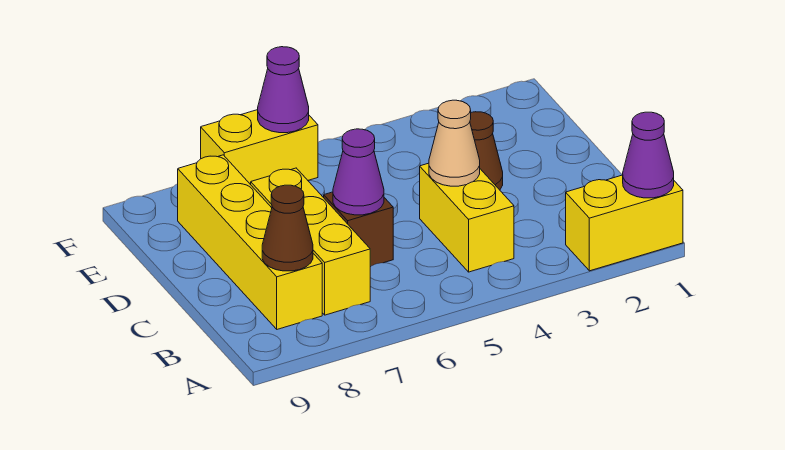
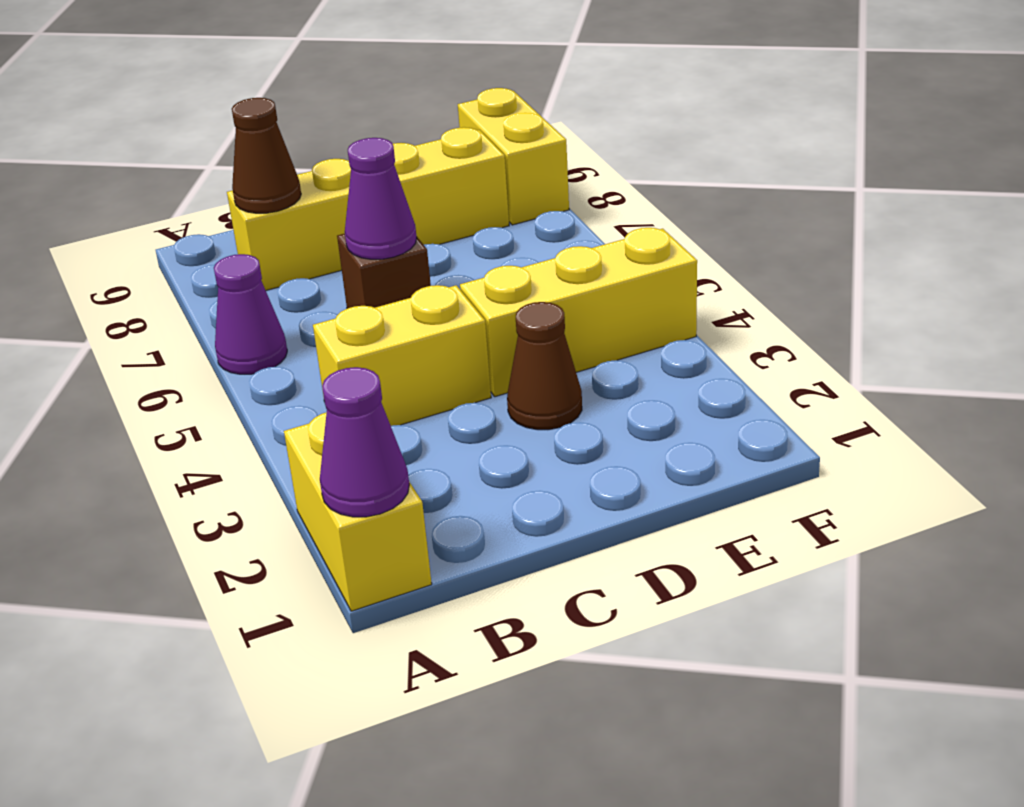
yellow 1x3 brick [251,168,370,315] -> yellow 1x3 brick moved to [460,228,697,397]
tan 1x1 cone [429,100,480,186] -> none
yellow 1x2 brick [201,110,318,185] -> yellow 1x2 brick moved to [458,88,569,225]
purple 1x1 cone [258,47,309,133] -> purple 1x1 cone moved to [214,254,287,374]

